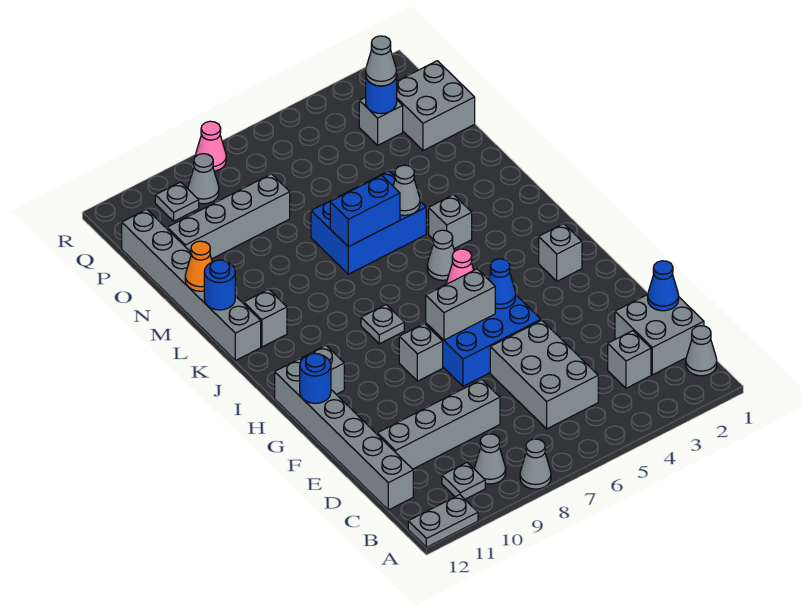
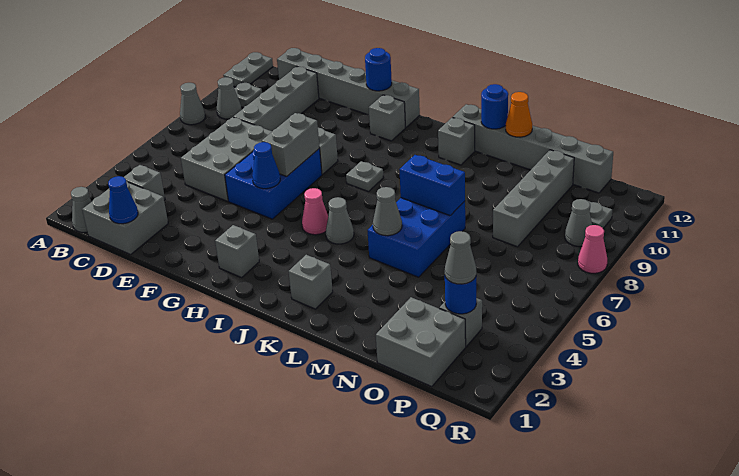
grey 2x3 brick [490,320,598,429] -> grey 2x3 brick turned to [181,117,272,201]
grey 1x1 brick [429,195,472,249] -> grey 1x1 brick moved to [289,255,333,309]
blue 1x2 brick [330,175,400,247] -> blue 1x2 brick turned to [399,155,465,216]

